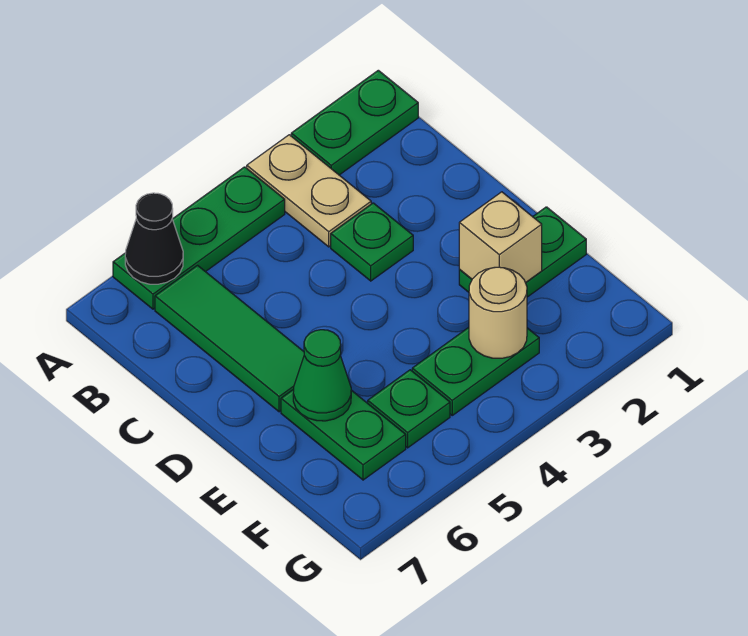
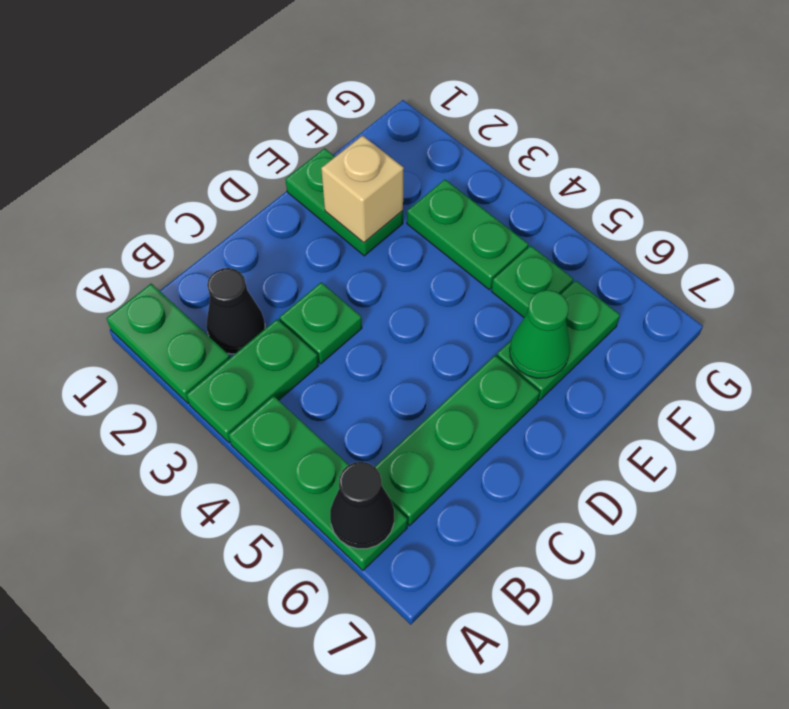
tan 1x2 plate [247,135,371,247] -> green 1x2 plate [186,319,319,443]
none -> black 1x1 cone [206,268,265,354]
green 1x3 tile [155,266,304,412] -> green 1x3 plate [375,355,540,526]
tan 1x1 round brick [469,267,527,358] -> none

